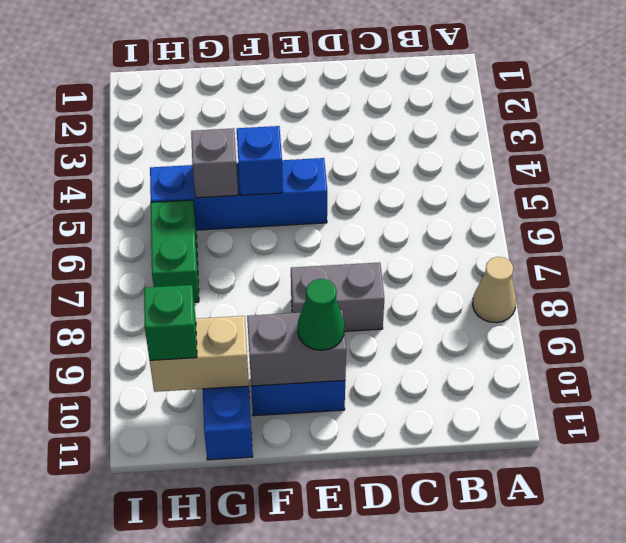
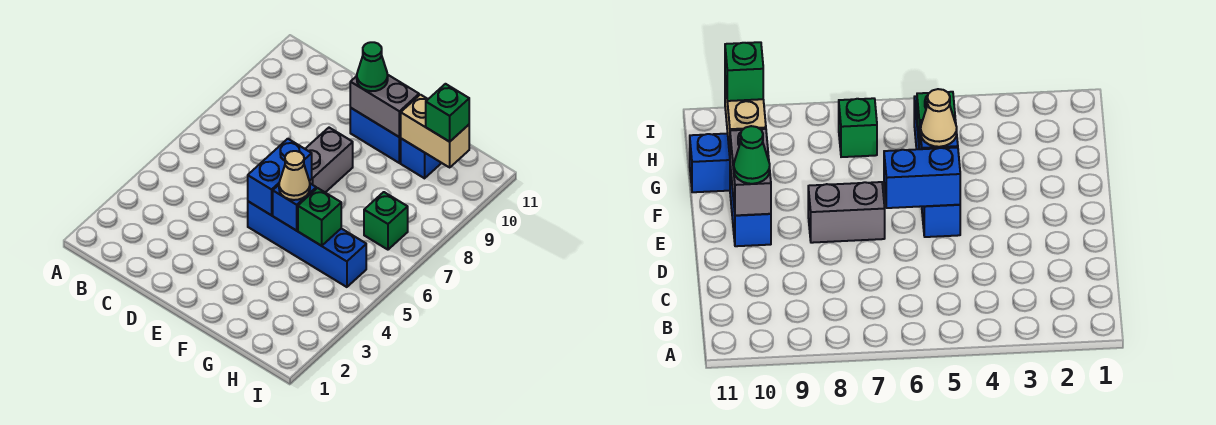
tan 1x1 cone [473,257,516,323] -> tan 1x1 cone moved to [279,151,310,200]
grey 1x2 brick [291,263,384,331] -> grey 1x2 brick turned to [305,128,353,192]
none -> blue 1x2 brick [248,139,312,215]
grey 1x1 brick [191,128,238,198] -> green 1x1 brick [298,188,341,246]
green 1x2 brick [151,200,199,302] -> green 1x1 brick [364,192,408,250]

